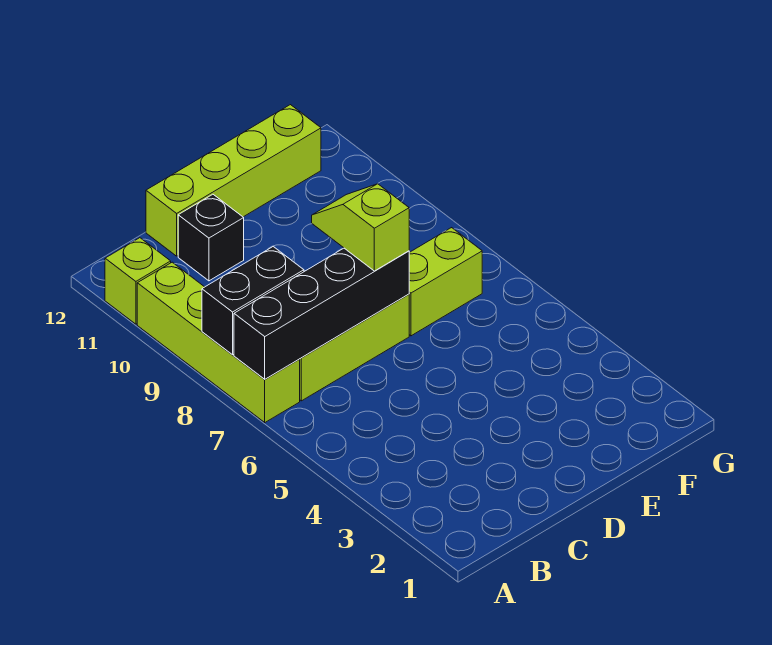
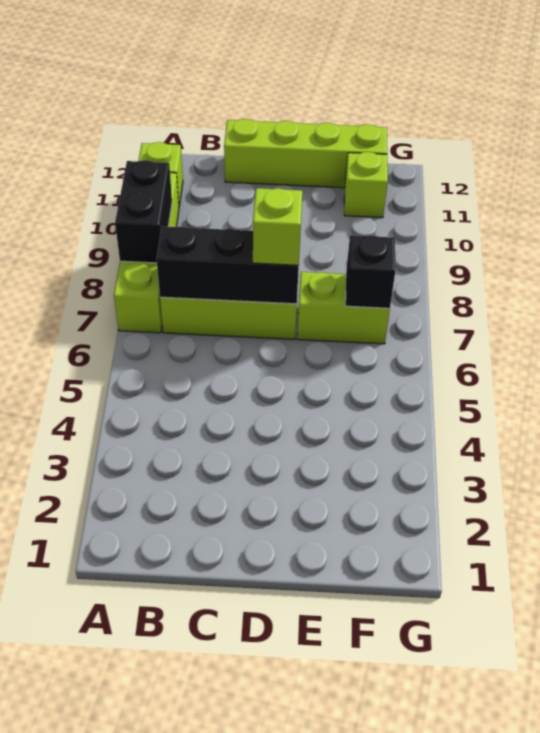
black 1x4 brick [234,248,409,379] -> black 1x3 brick [157,226,299,304]
black 1x2 brick [202,247,304,355] -> black 1x2 brick turned to [115,160,172,263]
black 1x1 brick [178,194,244,281] -> black 1x1 brick moved to [346,235,396,308]
none -> lime 1x1 brick [344,152,388,218]

